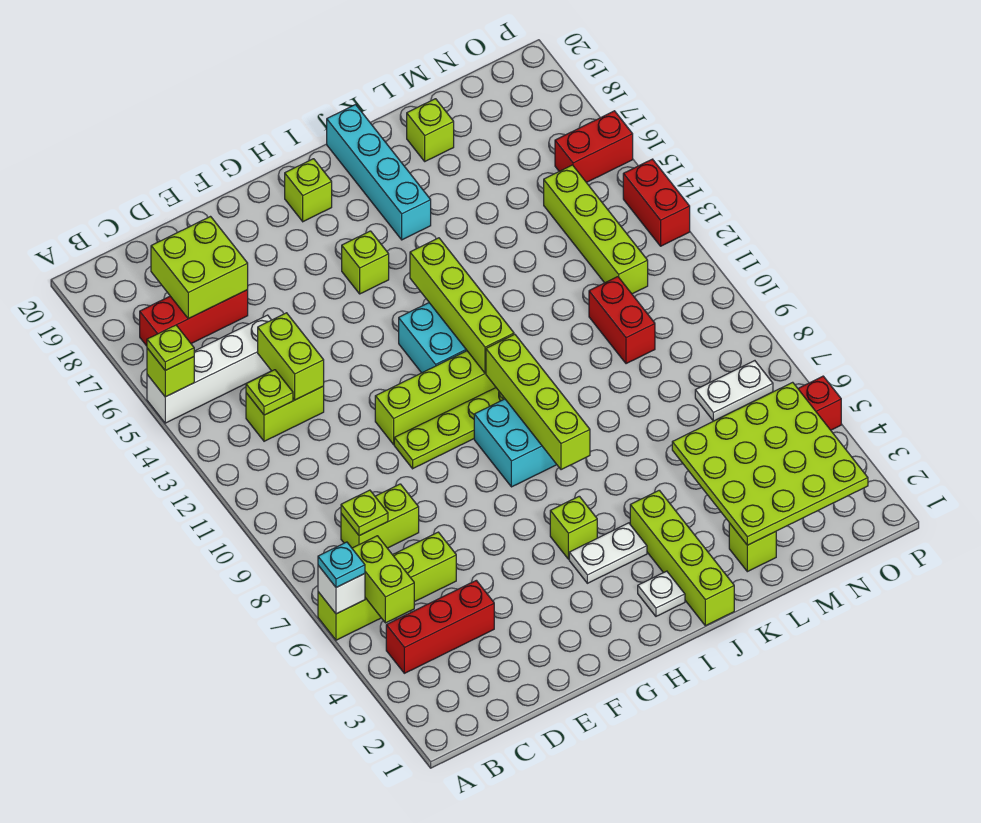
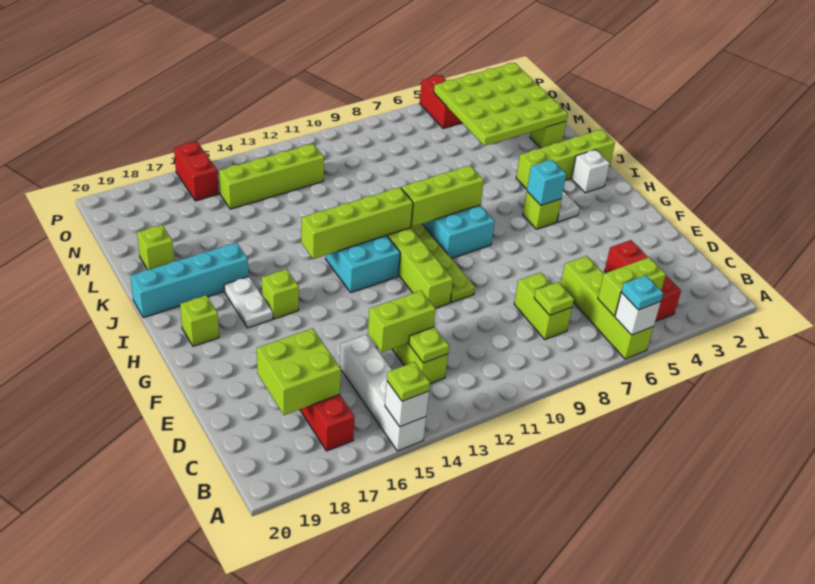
lime 1x1 brick [147,348,194,397] -> white 1x1 brick [385,381,429,427]
none -> cyan 1x1 brick [527,160,566,205]
white 1x1 plate [638,571,685,616] -> white 1x1 brick [571,150,610,193]
lime 1x4 brick [486,334,590,470] -> lime 1x3 brick [401,165,484,227]
red 1x2 brick [589,277,655,364] -> none
white 1x2 plate [695,361,773,421] -> white 1x2 plate moved to [224,277,273,328]
red 1x2 brick [623,159,690,246] -> none

